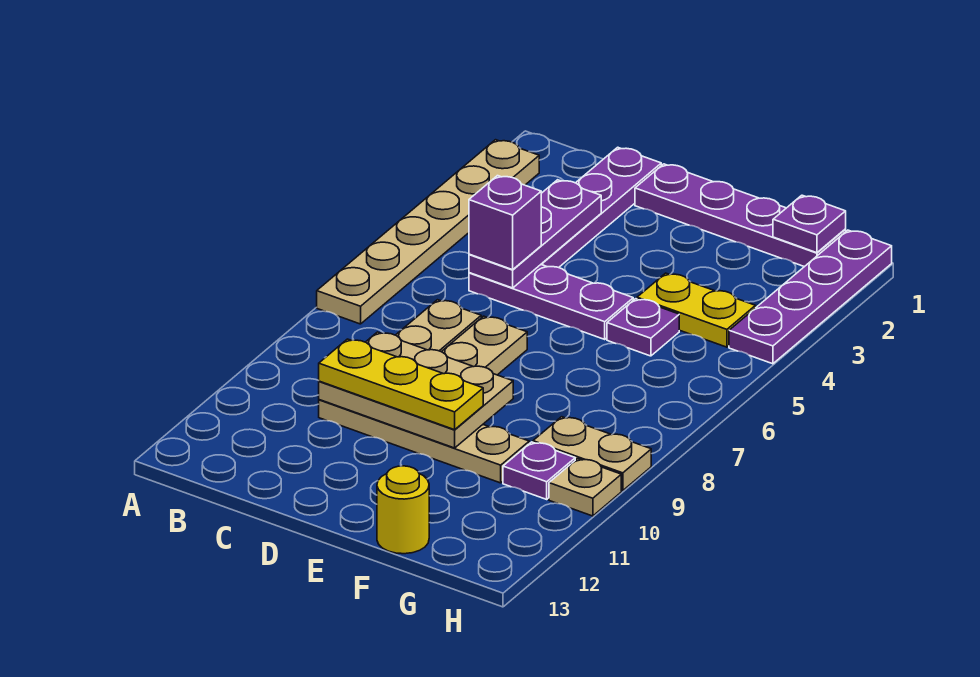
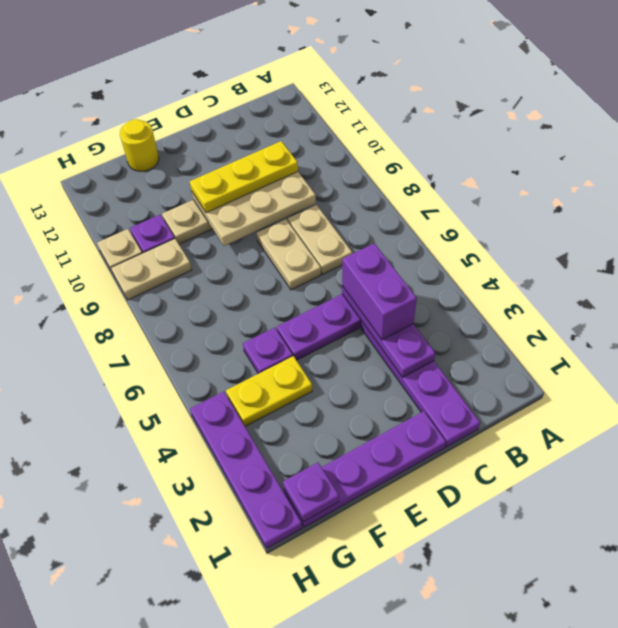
tan 1x6 plate [317,140,539,324] -> none
purple 1x1 brick [469,176,541,270] -> purple 1x2 brick [342,243,417,340]

